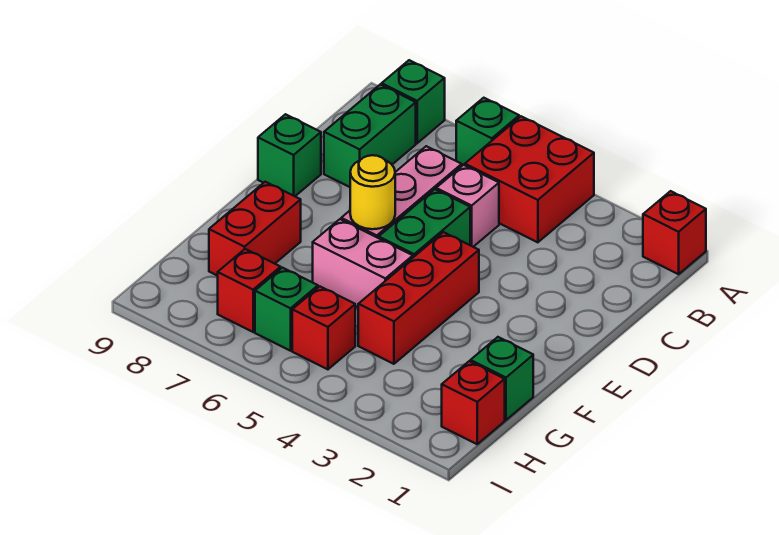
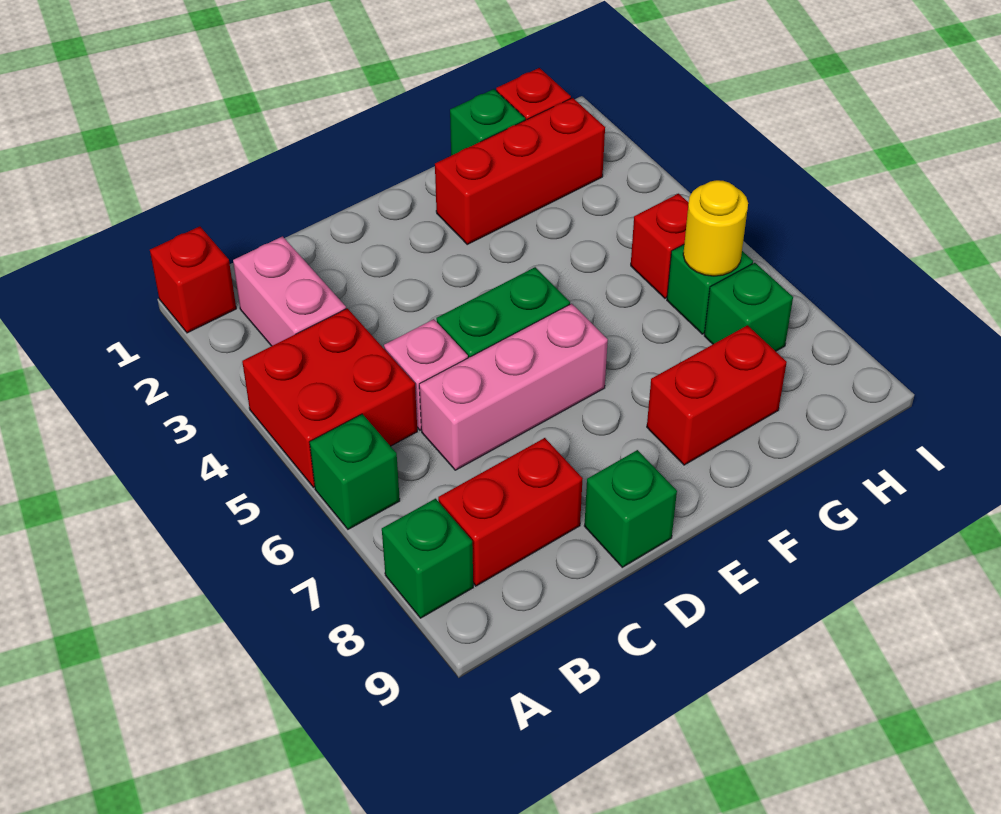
green 1x2 brick [324,84,416,187] -> red 1x2 brick [438,438,583,586]
red 1x3 brick [358,232,479,364] -> red 1x3 brick moved to [435,98,605,244]
yellow 1x1 round brick [350,155,395,229] -> yellow 1x1 round brick moved to [683,180,748,276]
pink 1x2 brick [313,219,413,307] -> pink 1x2 brick moved to [233,236,346,346]
red 1x1 brick [218,249,281,332] -> green 1x1 brick [704,263,793,351]

